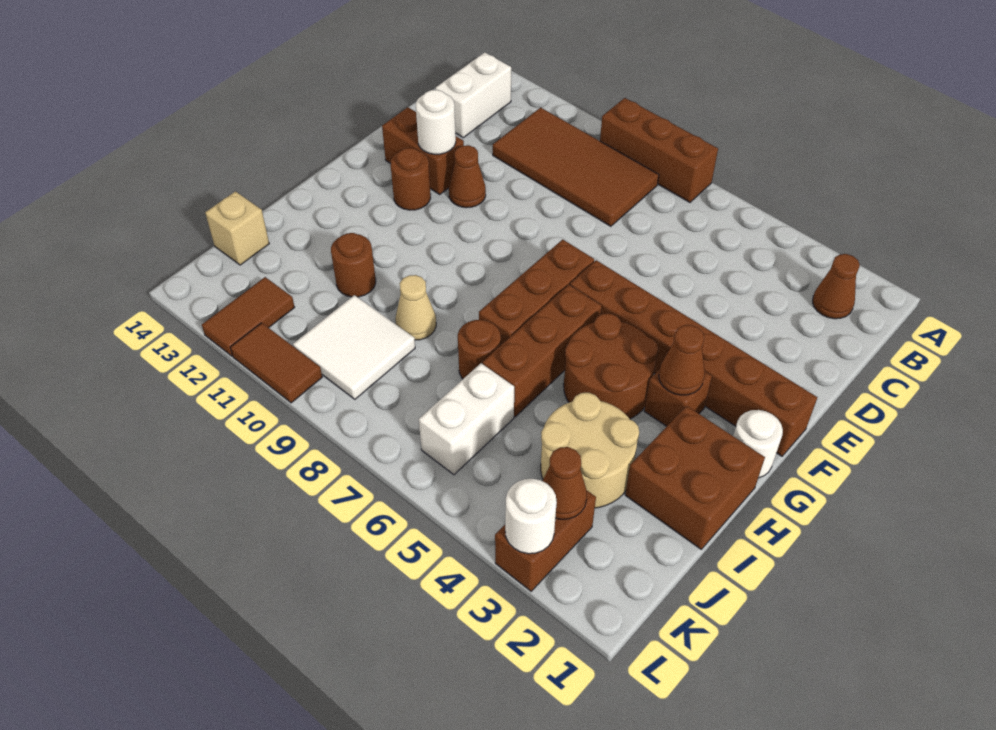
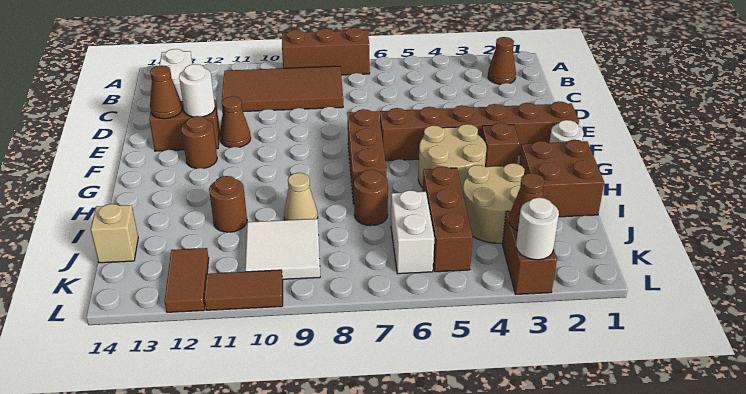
brown 1x1 cone [659,325,705,395] -> brown 1x1 cone moved to [150,65,182,119]
brown 2x2 round brick [564,313,658,419] -> tan 2x2 round brick [418,124,486,192]
brown 1x3 brick [483,285,602,417] -> brown 1x3 brick moved to [423,166,473,272]

